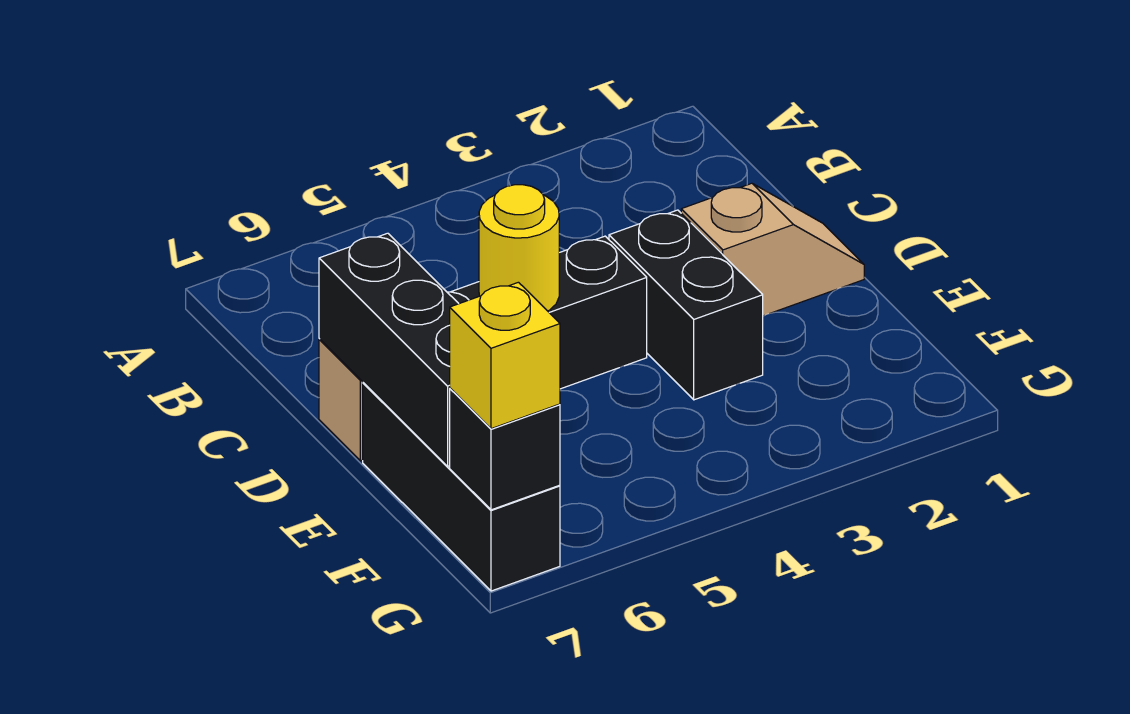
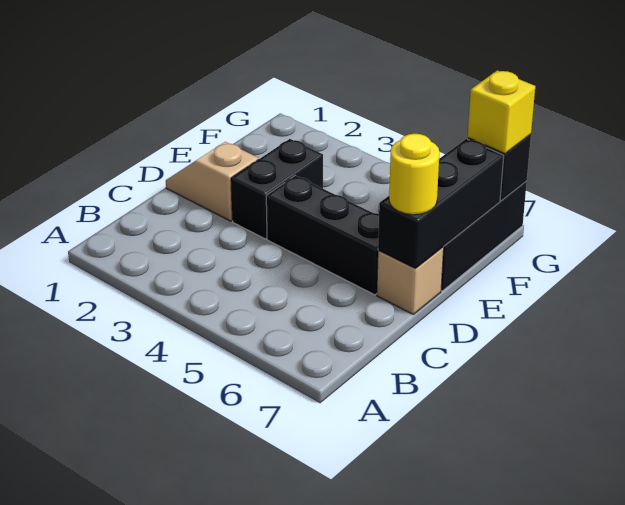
yellow 1x1 round brick [479,185,559,311] -> yellow 1x1 round brick moved to [389,134,440,215]

